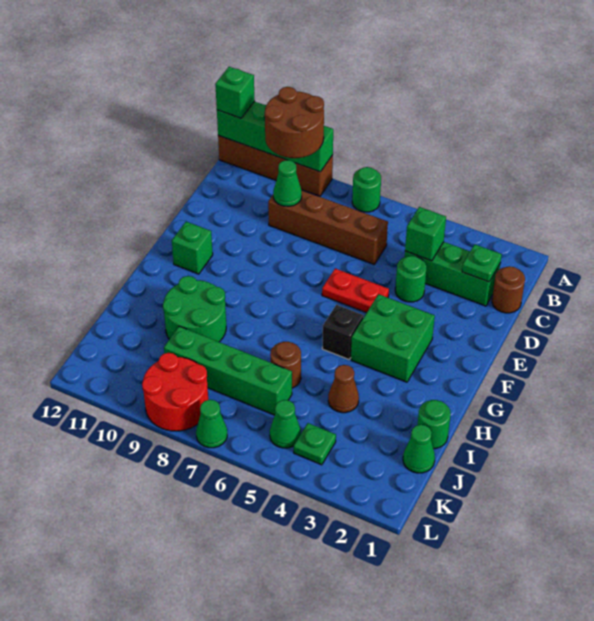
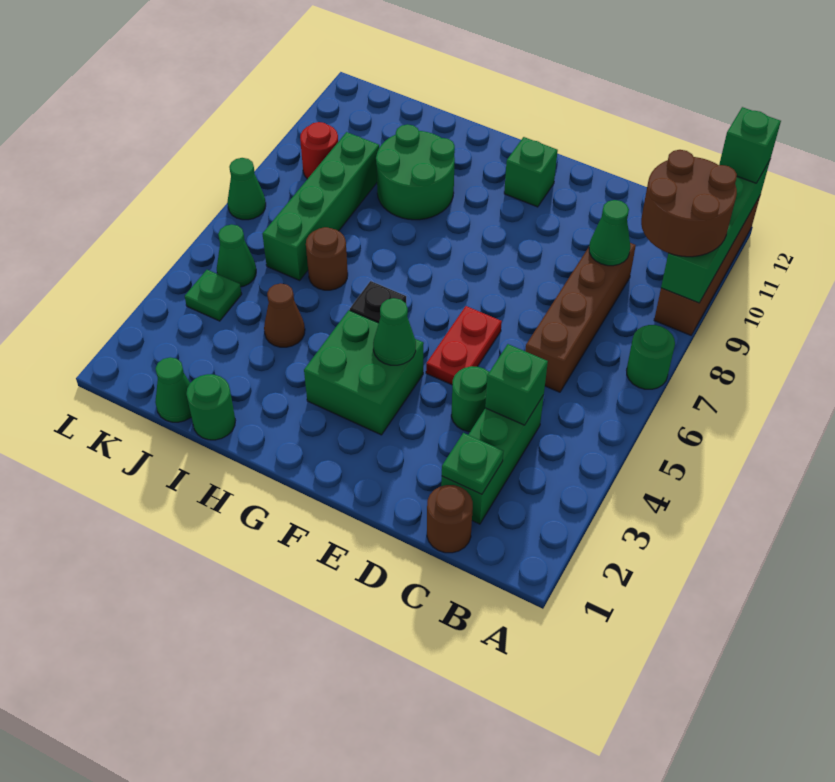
none -> green 1x1 cone [373,298,416,365]
red 2x2 round brick [142,353,208,431] -> red 1x1 round brick [300,122,338,179]

